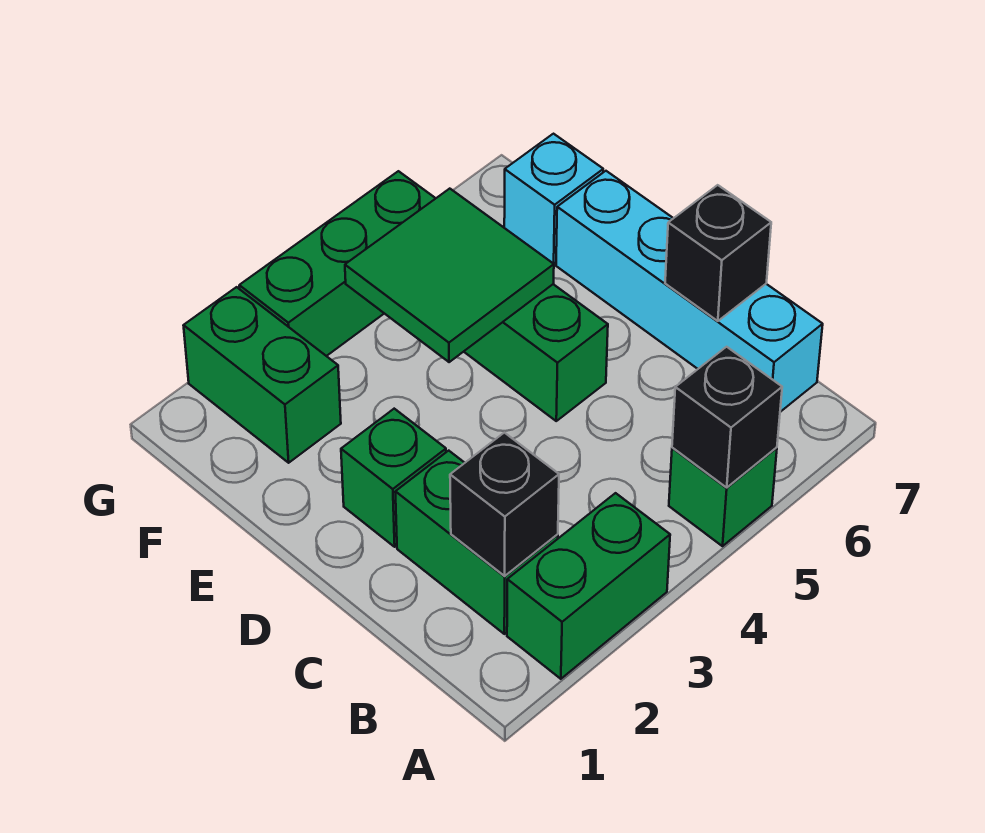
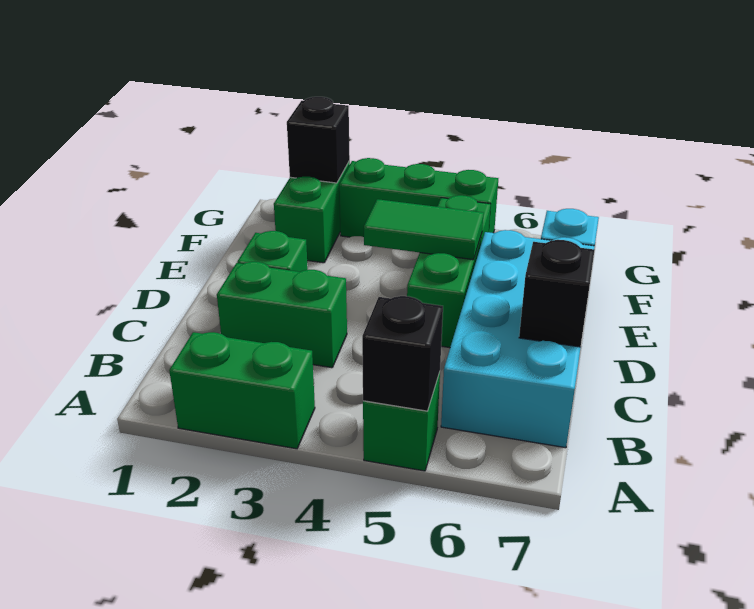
green 1x2 brick [395,451,558,634] -> green 1x2 brick turned to [217,262,347,368]
black 1x1 brick [450,433,559,576] -> black 1x1 brick moved to [287,97,350,183]
cyan 1x4 brick [556,171,823,412] -> cyan 2x4 brick [441,230,595,448]
green 2x2 tile [345,189,554,362] -> green 1x2 tile [364,199,484,260]

